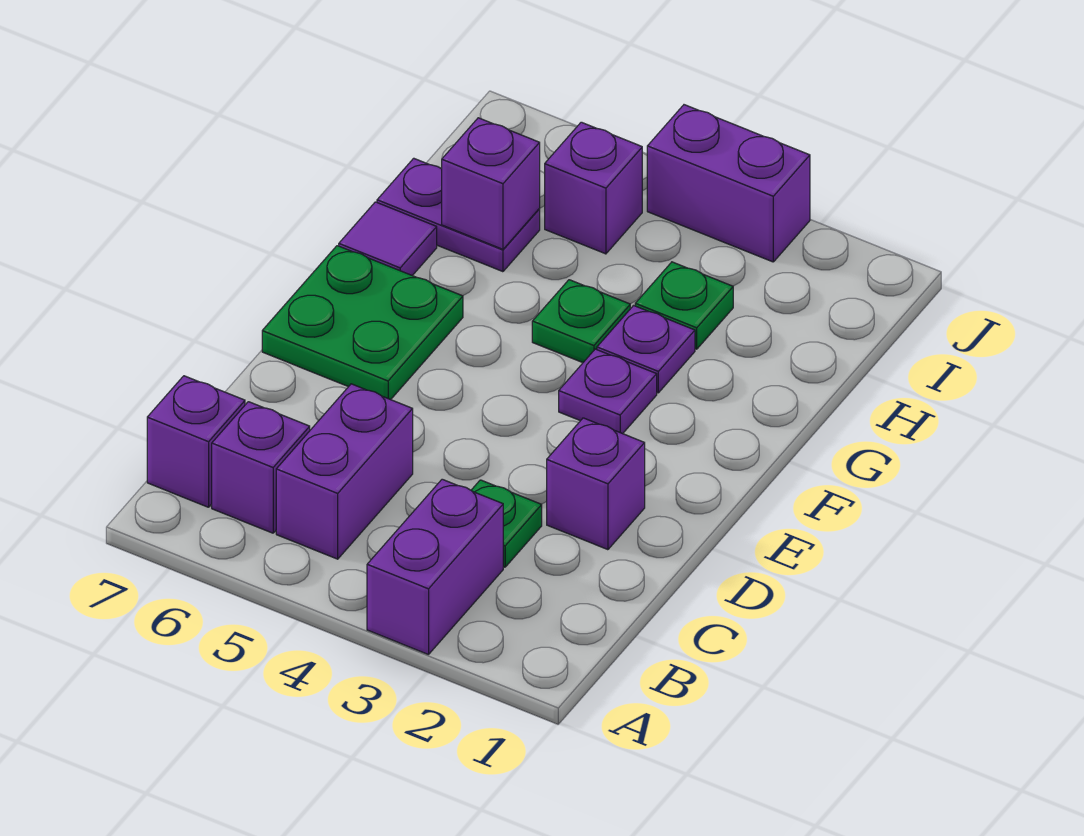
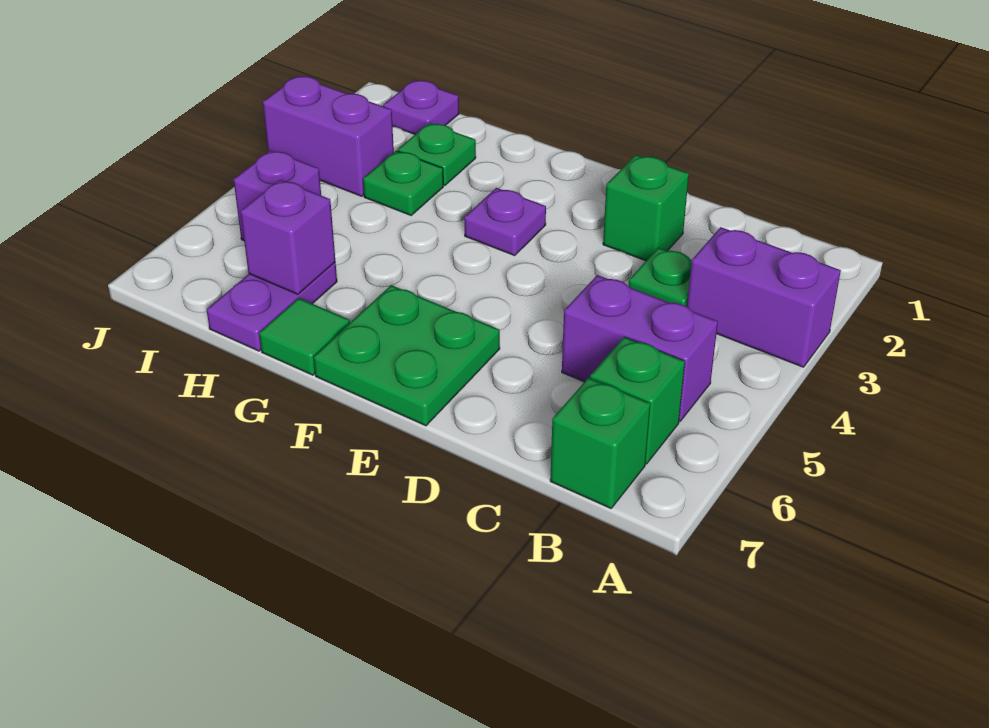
purple 1x1 brick [212,402,310,533] -> green 1x1 brick [590,337,685,464]
purple 1x1 brick [147,376,245,507] -> green 1x1 brick [550,378,650,508]
purple 1x1 brick [547,418,645,550] -> green 1x1 brick [603,155,689,261]
purple 1x1 plate [597,306,695,393] -> purple 1x1 plate moved to [383,80,459,134]
green 1x1 plate [532,280,630,363] -> green 1x1 plate moved to [398,123,476,186]
purple 1x1 tile [339,202,437,276] -> green 1x1 tile [259,298,350,375]
purple 1x2 brick [647,105,810,262] -> purple 1x2 brick turned to [263,76,394,196]

